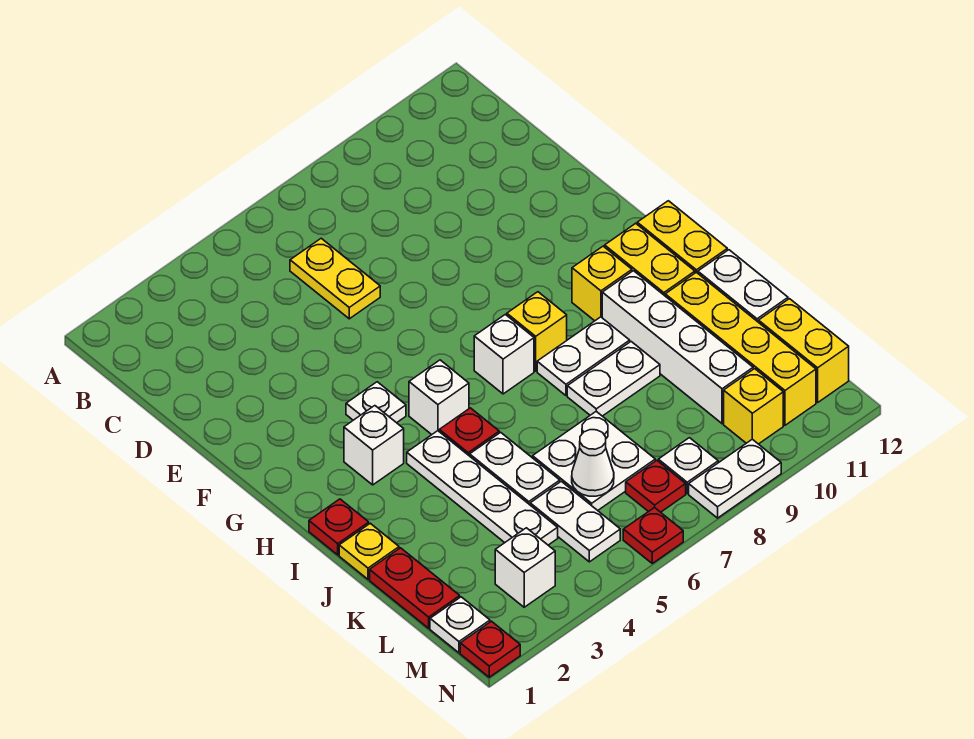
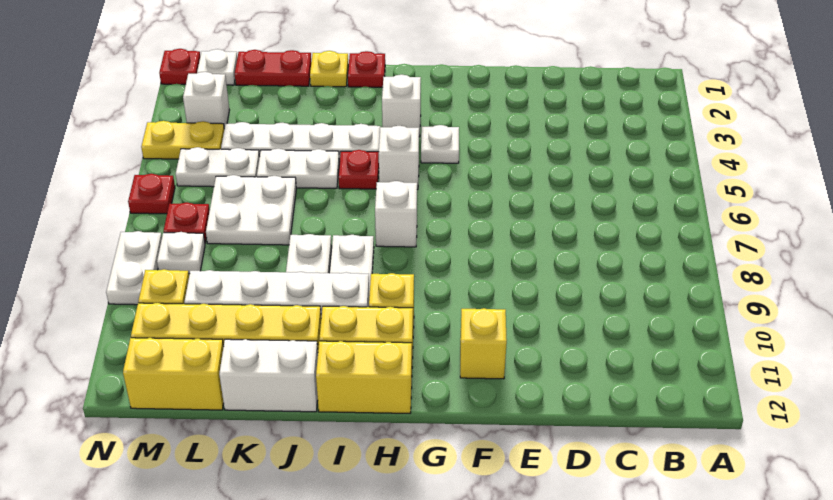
yellow 1x2 plate [290,238,380,319] -> yellow 1x2 plate moved to [141,121,224,159]
yellow 1x1 brick [507,292,567,371] -> yellow 1x1 brick moved to [460,308,507,379]
white 1x1 cone [572,430,614,496] -> none

